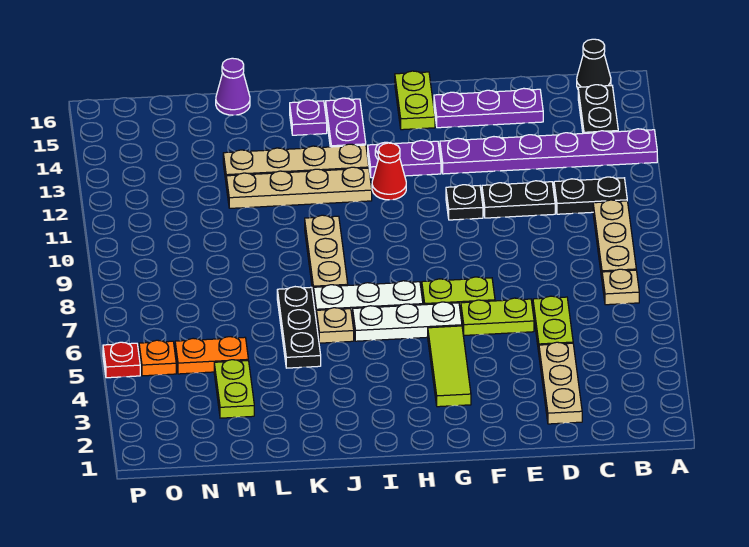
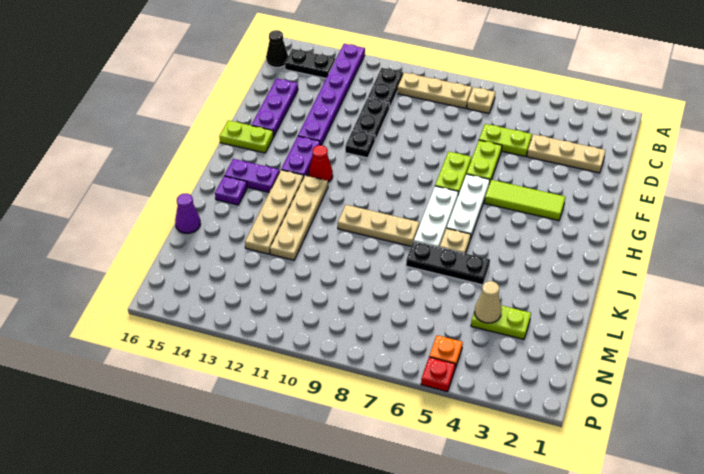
none -> tan 1x1 cone [475,281,502,323]
orange 1x2 plate [175,337,248,374] -> none

